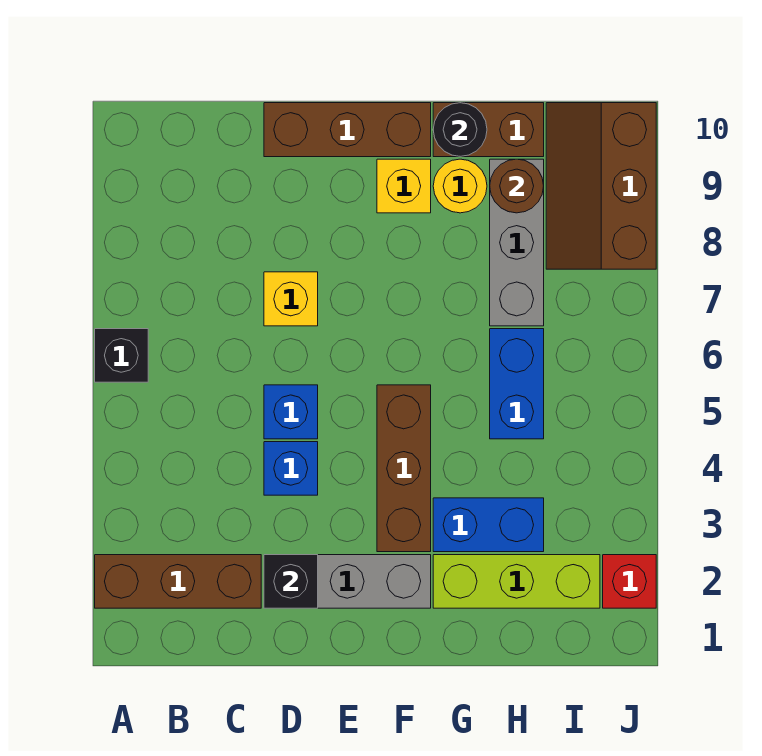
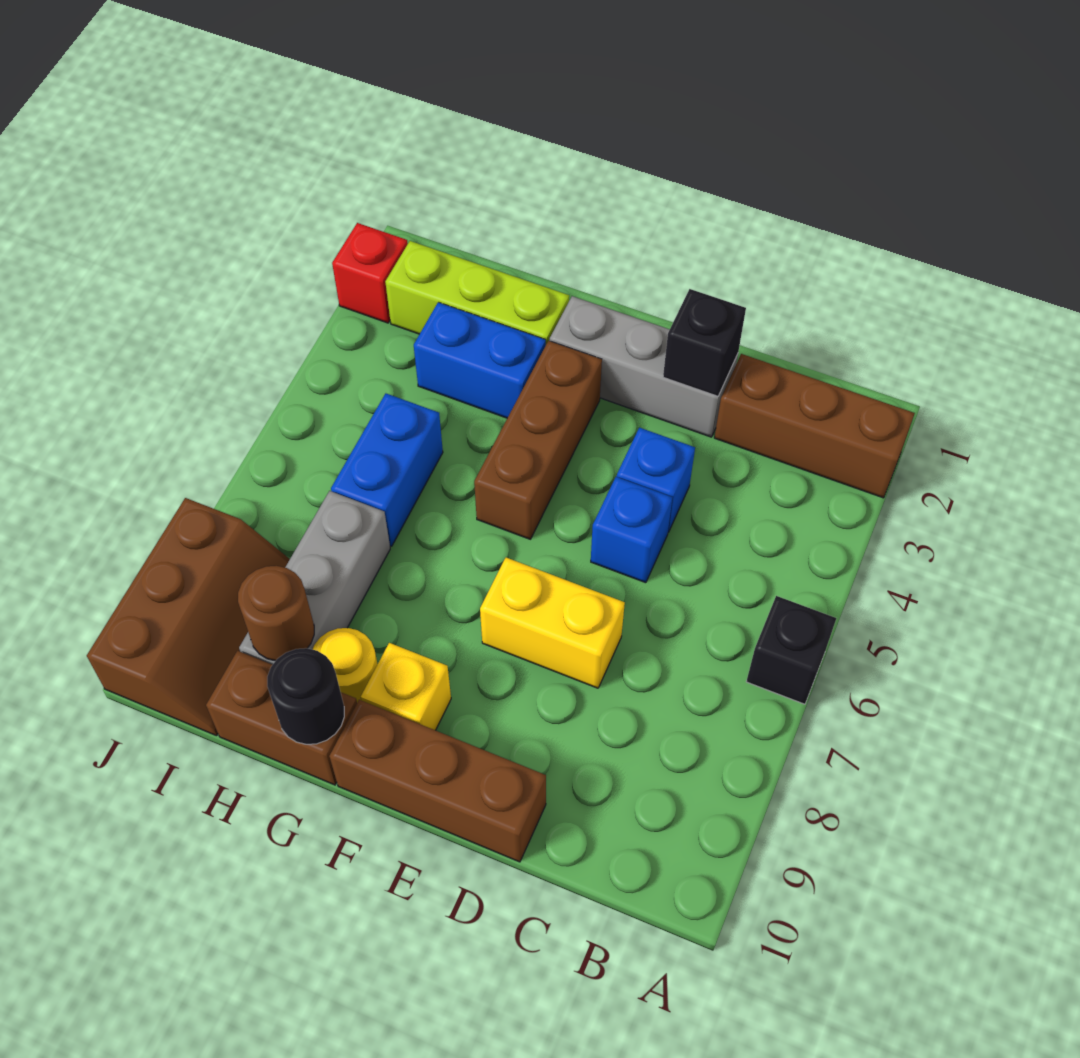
yellow 1x1 brick [264,272,318,326] -> yellow 1x2 brick [480,558,625,688]

